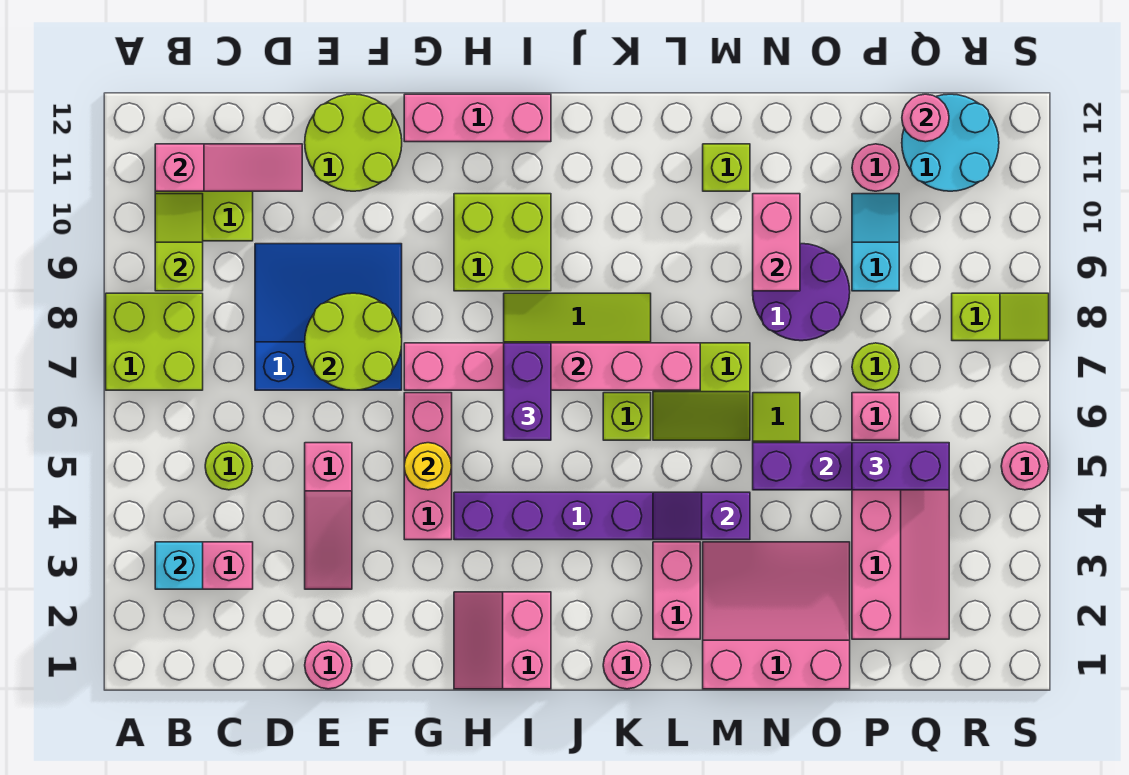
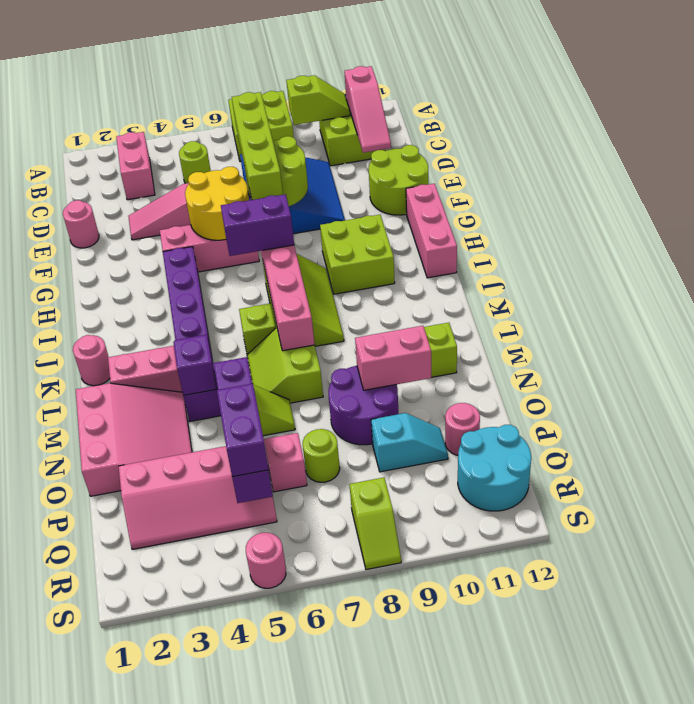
cyan 1x1 brick [155,542,203,589] -> none
none -> lime 1x4 brick [232,92,283,200]
yellow 1x1 round brick [404,443,452,490] -> yellow 2x2 round brick [185,167,249,240]
pink 2x2 slope [454,592,551,689] -> none
pink 1x1 round brick [902,94,949,142] -> none

